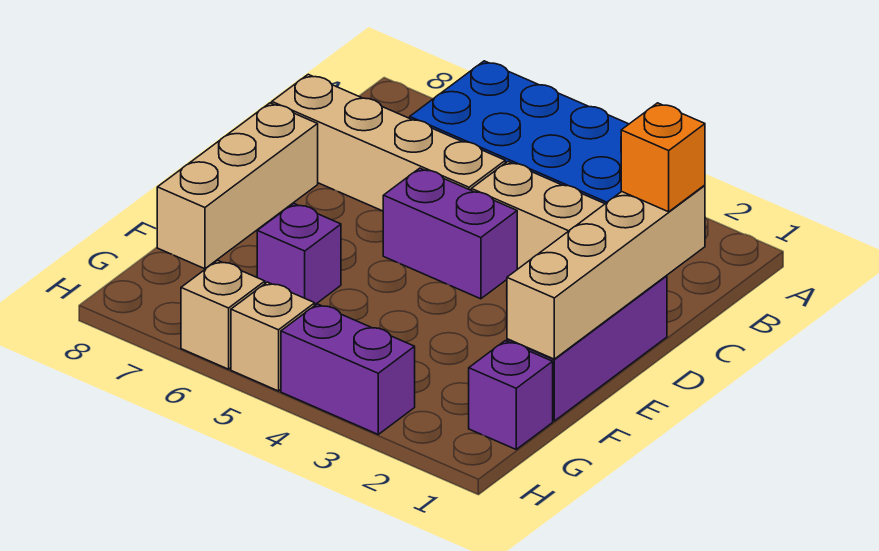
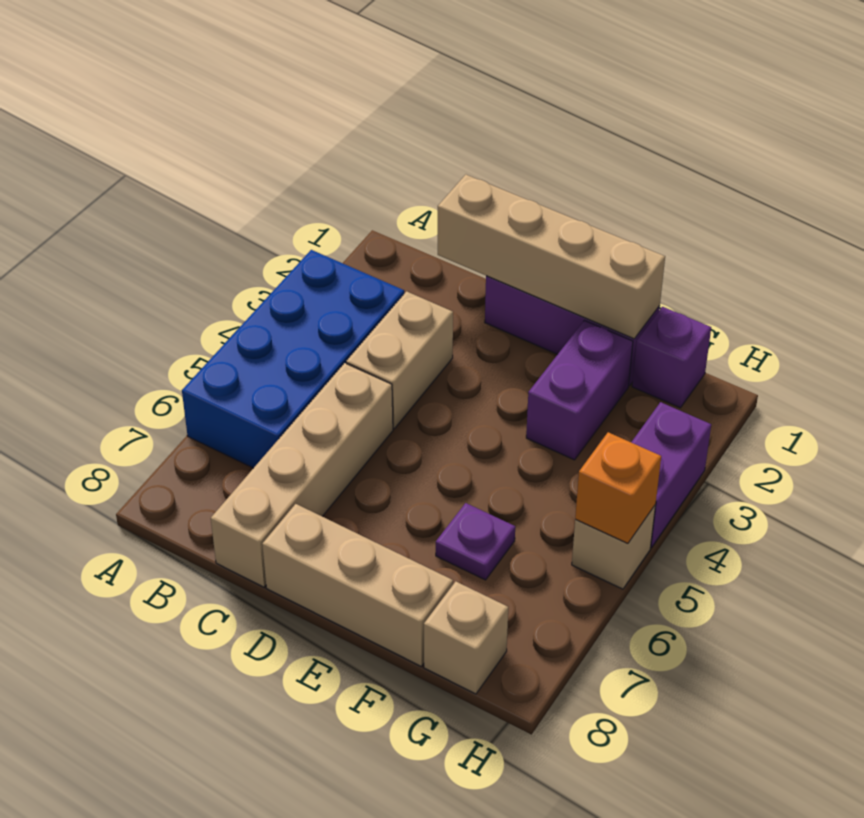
orange 1x1 brick [621,103,705,212] -> orange 1x1 brick moved to [575,432,661,543]
purple 1x2 brick [383,168,517,299] -> purple 1x2 brick moved to [526,320,633,460]
purple 1x1 brick [257,203,341,304] -> purple 1x1 plate [436,503,515,580]
tan 1x1 brick [181,260,265,369] -> tan 1x1 brick moved to [424,582,508,694]

